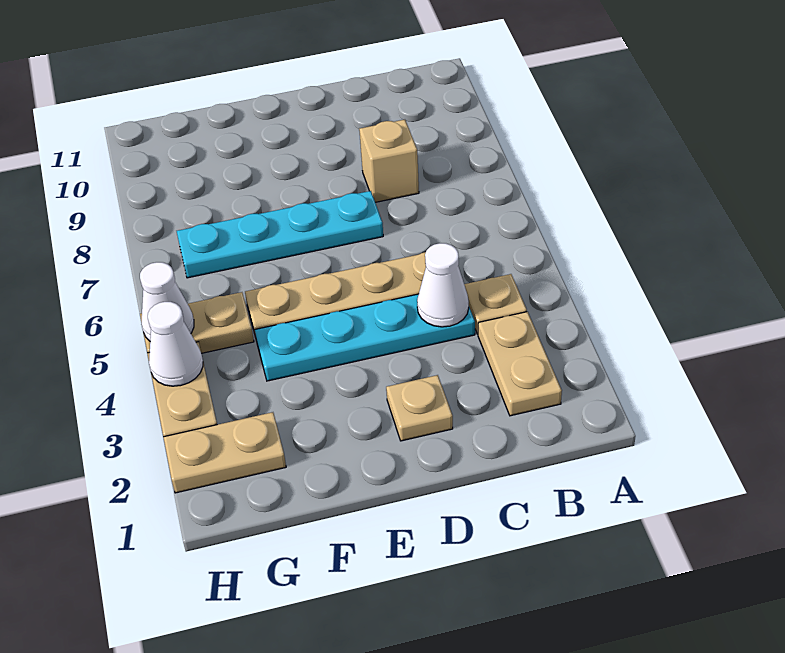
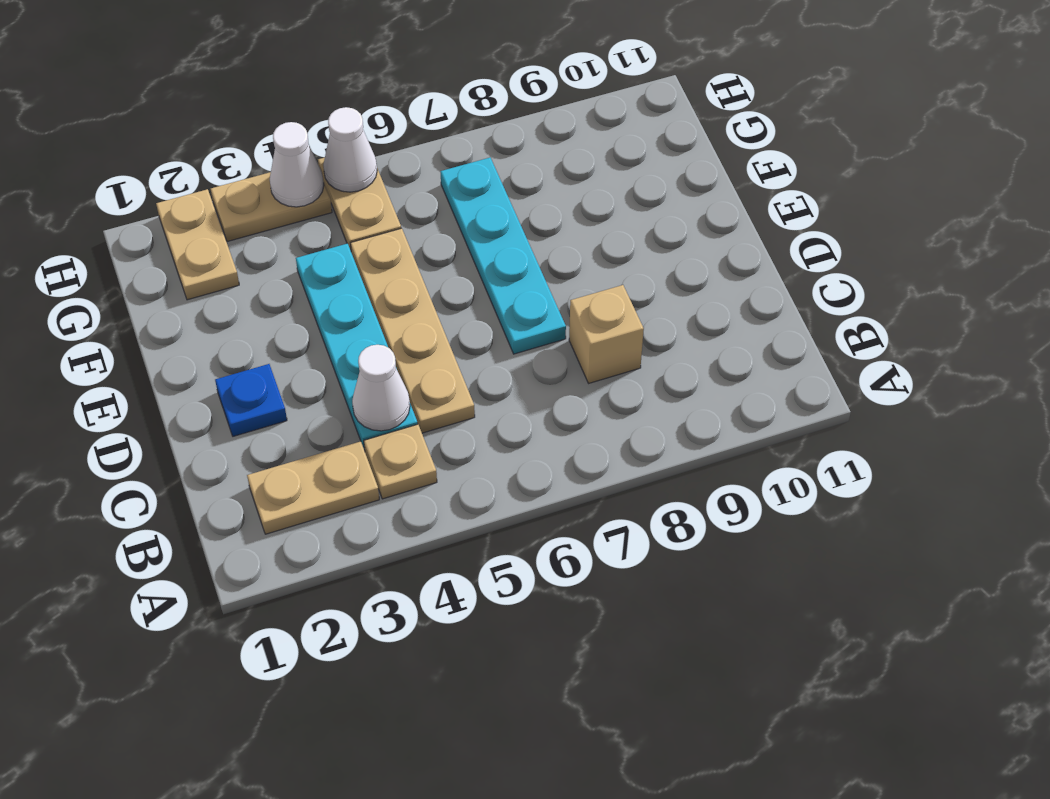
tan 1x1 plate [386,375,453,441] -> blue 1x1 plate [215,364,287,436]

